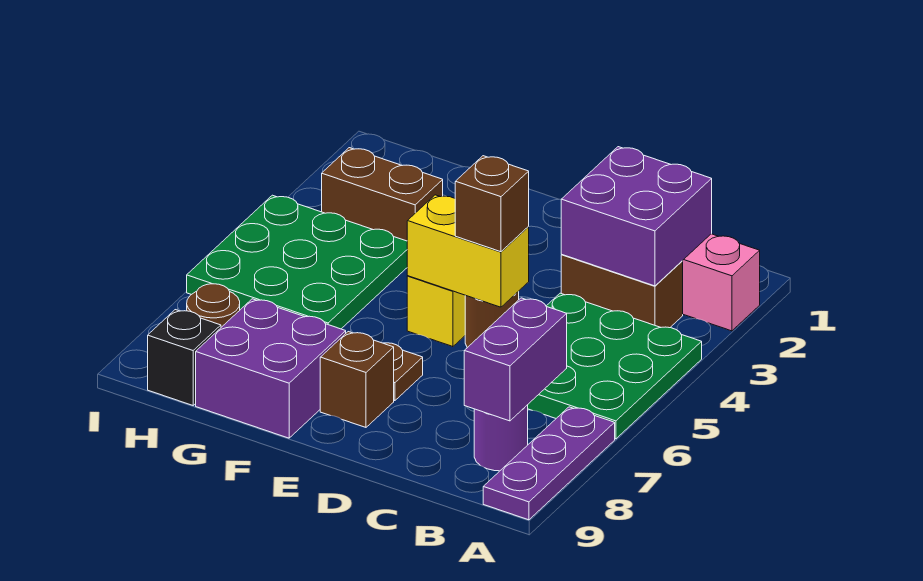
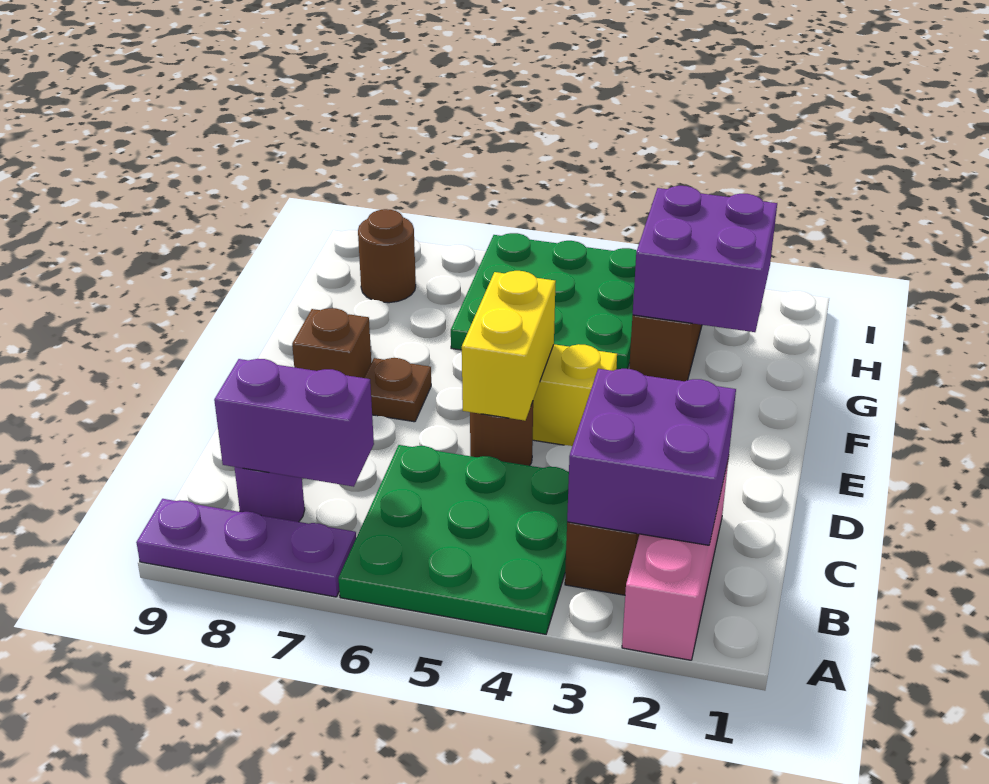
brown 1x1 brick [455,156,529,252] -> none
purple 2x2 brick [196,299,346,438] -> purple 2x2 brick moved to [633,186,777,332]
black 1x1 brick [148,310,221,405] -> none

